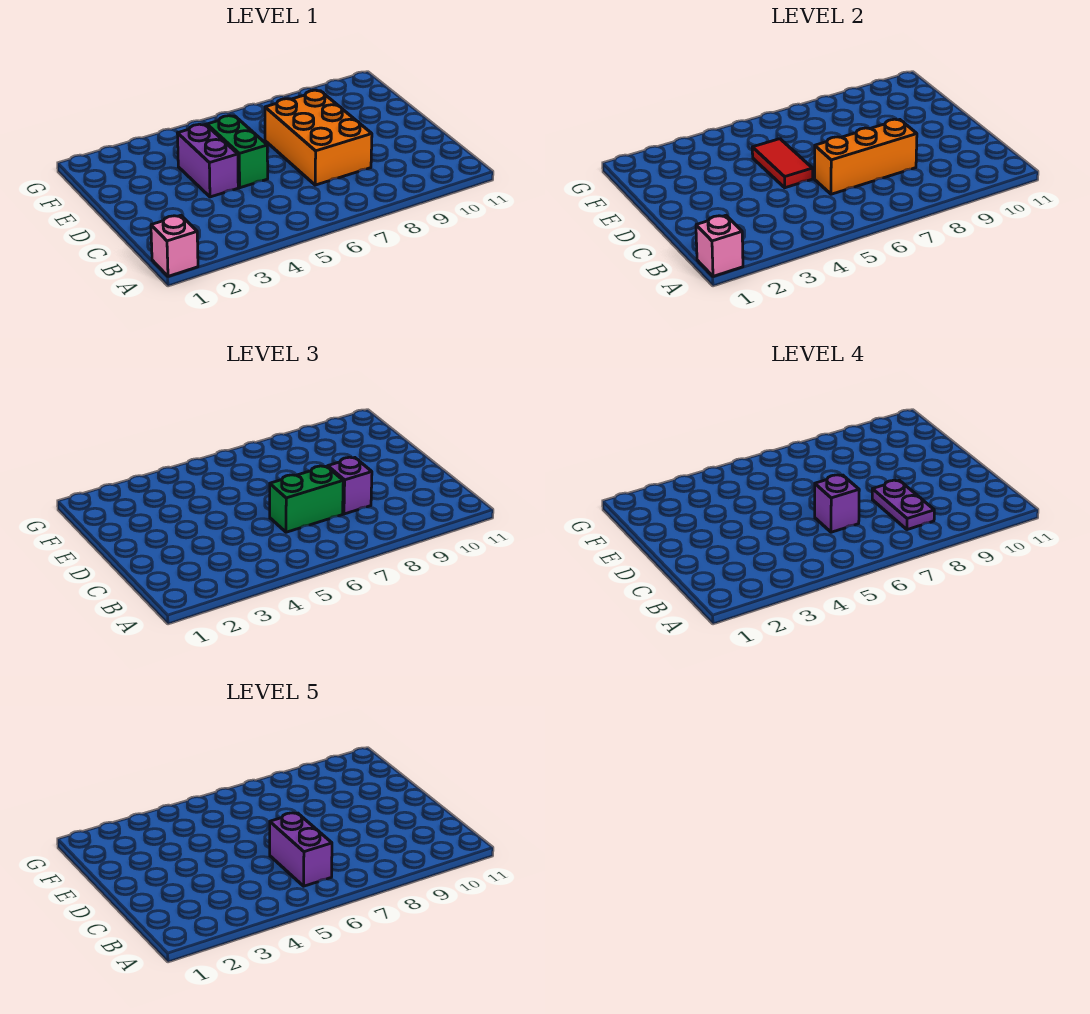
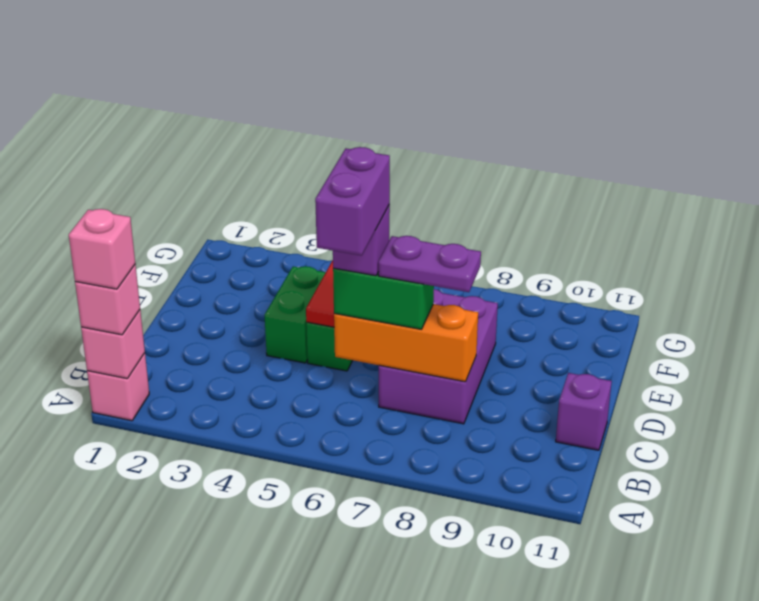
none -> pink 1x1 brick [75,264,140,335]
none -> pink 1x1 brick [69,209,135,289]
purple 1x2 plate [872,480,934,530] -> purple 1x2 plate turned to [379,236,481,292]
orange 2x3 brick [265,90,372,185] -> purple 2x3 brick [379,289,498,424]
purple 1x1 brick [328,457,372,514] -> purple 1x1 brick moved to [556,373,612,450]
purple 1x2 brick [177,124,238,197] -> green 1x2 brick [265,266,326,363]

